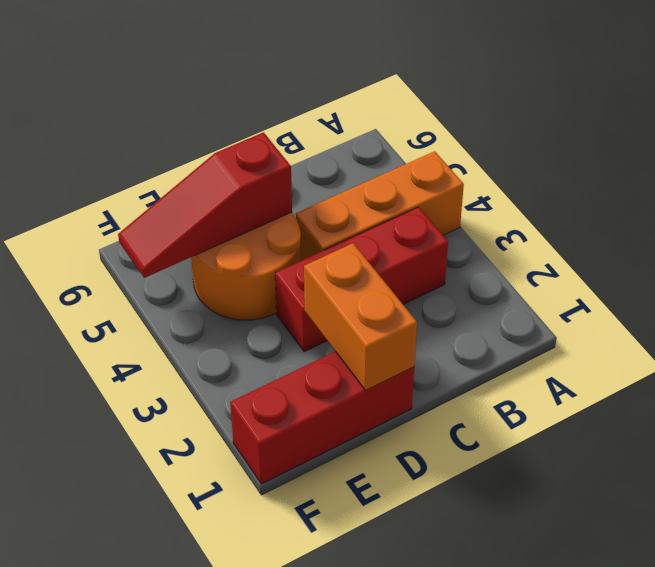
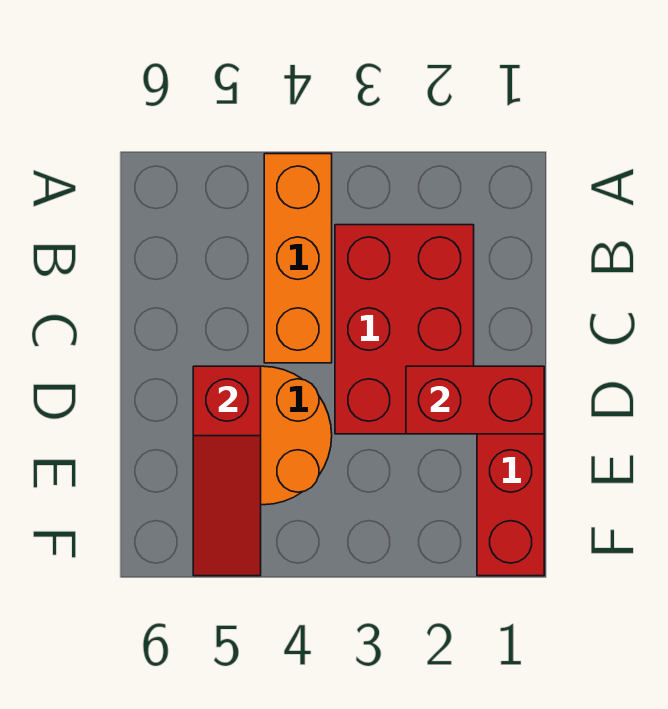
red 1x3 brick [275,207,448,352] -> red 2x3 brick [335,225,474,434]
orange 1x2 brick [304,243,417,390] -> red 1x2 brick [406,366,544,434]

